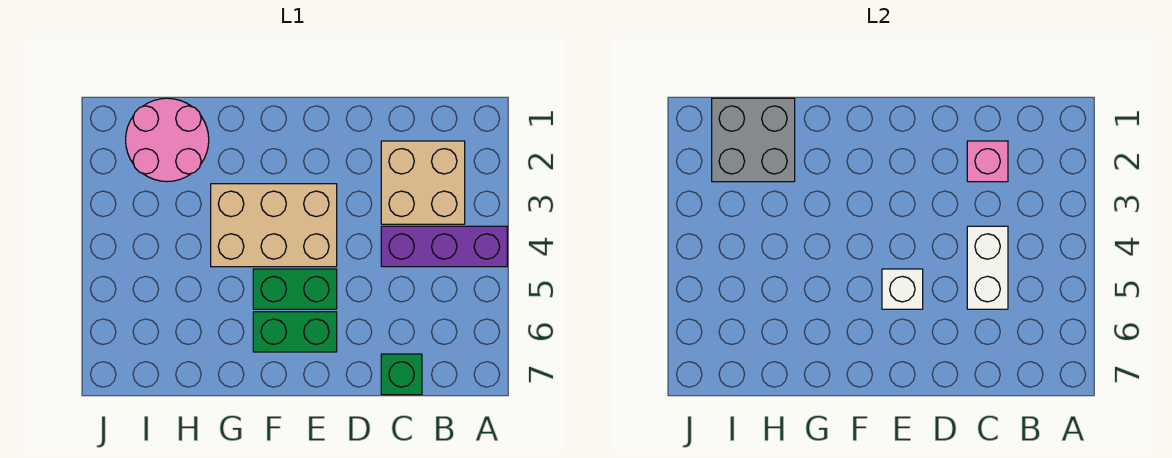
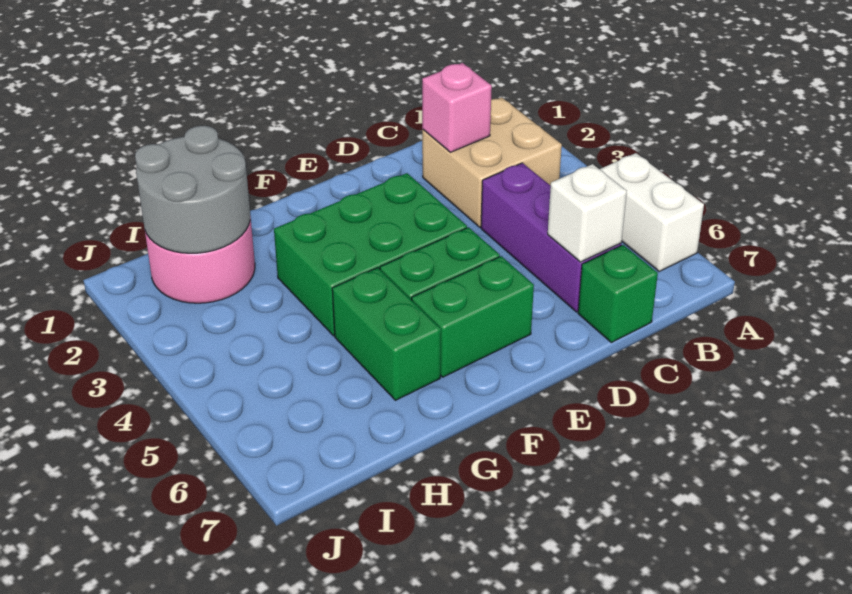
purple 1x3 brick [381,226,507,267] -> purple 1x3 brick turned to [481,163,621,312]
white 1x2 brick [967,226,1008,309] -> white 1x2 brick moved to [600,153,704,271]
tan 2x3 brick [211,184,337,267] -> green 2x3 brick [274,173,467,336]
white 1x1 brick [882,269,923,309] -> white 1x1 brick moved to [548,164,627,262]
none -> green 1x2 brick [332,268,441,400]
grey 2x2 brick [712,98,795,182] -> grey 2x2 round brick [135,126,250,253]

